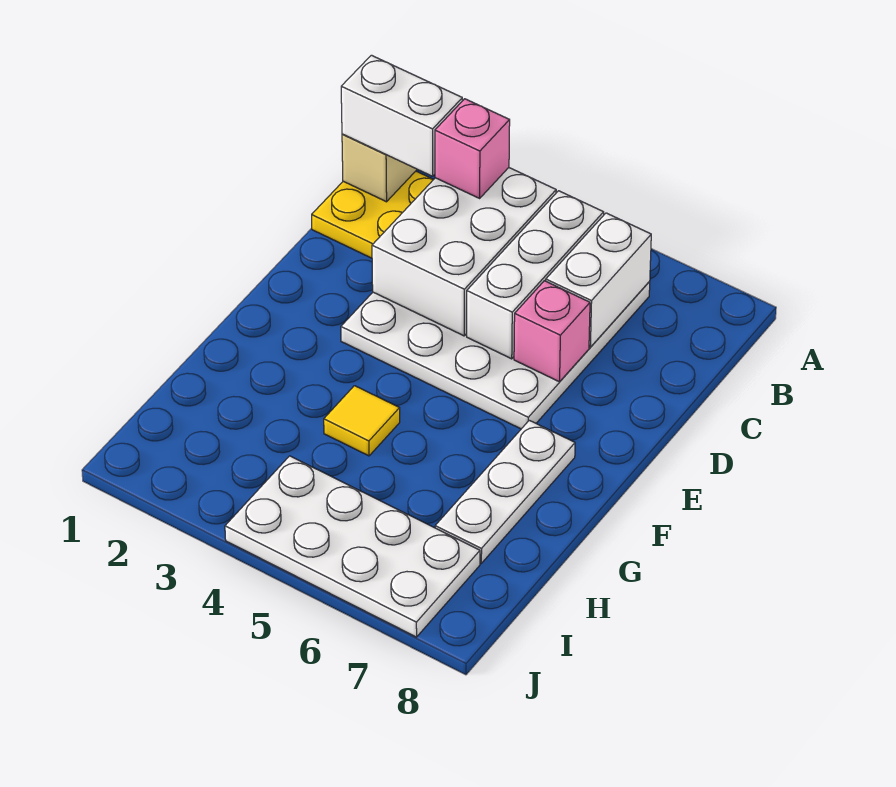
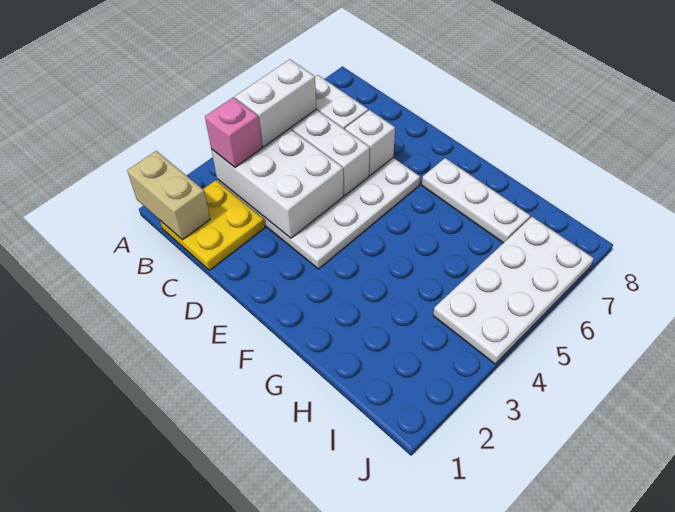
white 1x2 brick [341,55,462,176] -> white 1x2 brick moved to [235,60,316,147]
pink 1x1 brick [514,281,590,382] -> white 1x1 brick [345,110,395,175]
yellow 1x1 tile [324,386,400,456] -> none

